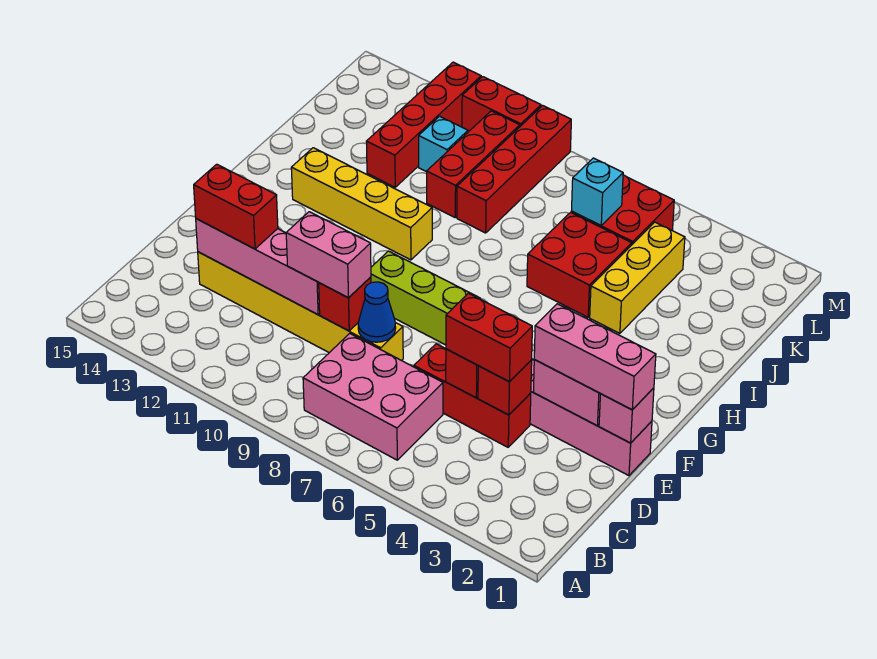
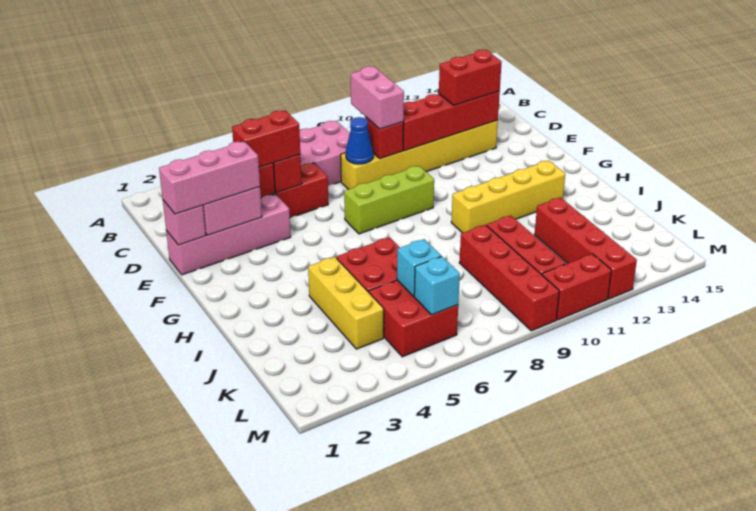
pink 1x2 brick [286,212,371,298] -> pink 1x2 brick turned to [351,66,404,129]
pink 1x4 brick [196,219,320,315] -> red 1x4 brick [403,91,500,151]
cyan 1x1 brick [419,116,468,172] -> cyan 1x1 brick moved to [414,256,460,315]

